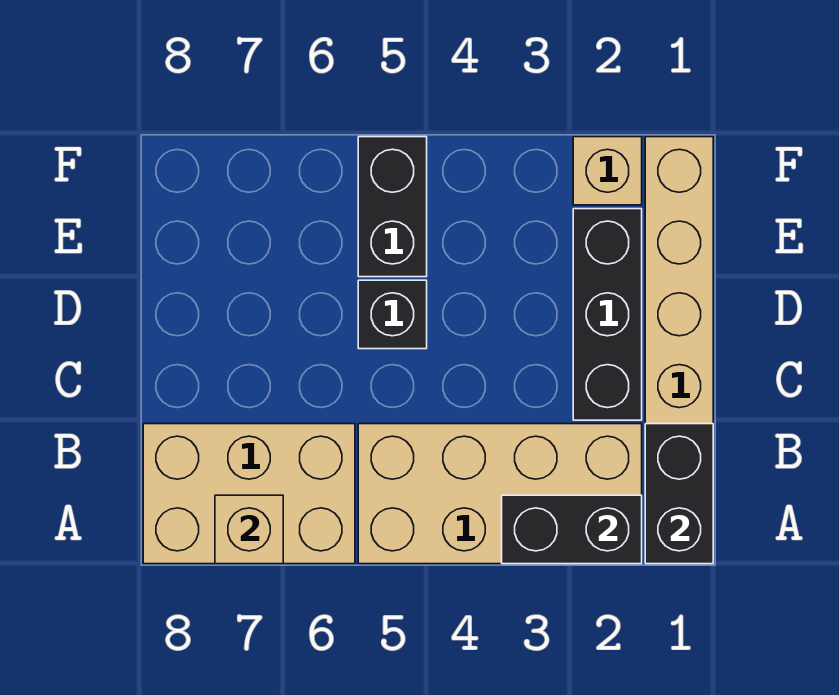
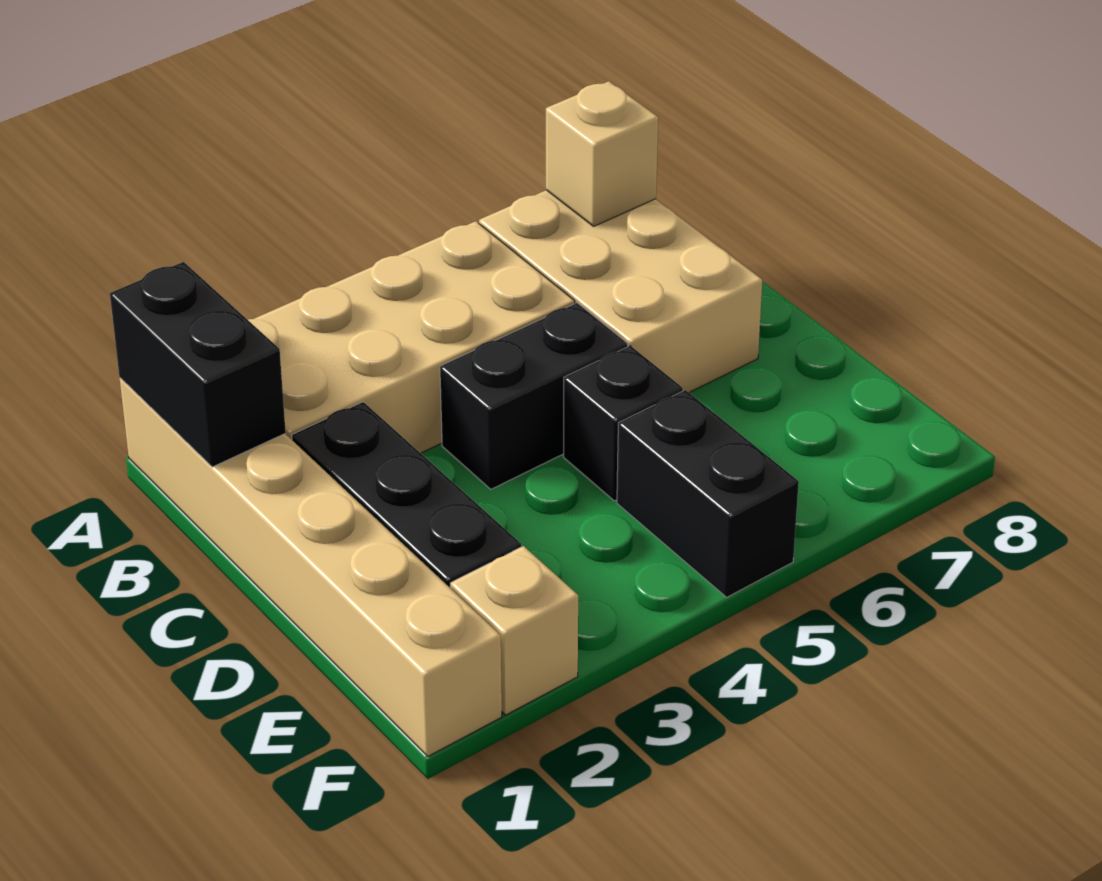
black 1x2 brick [502,495,642,564] -> black 1x2 brick moved to [440,303,628,489]
tan 2x3 brick [143,424,355,564] -> tan 2x3 brick turned to [479,190,762,392]

